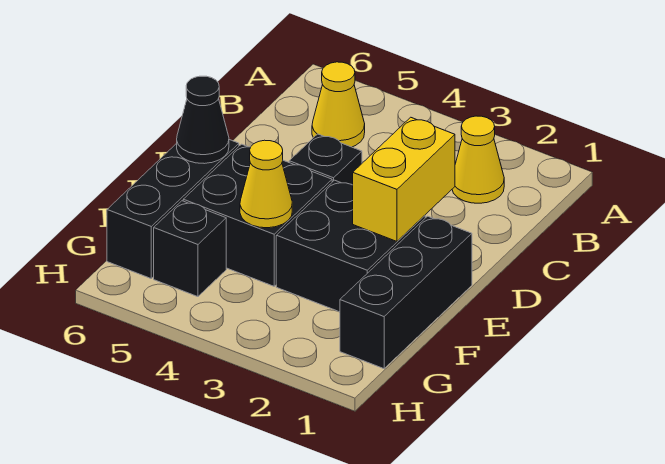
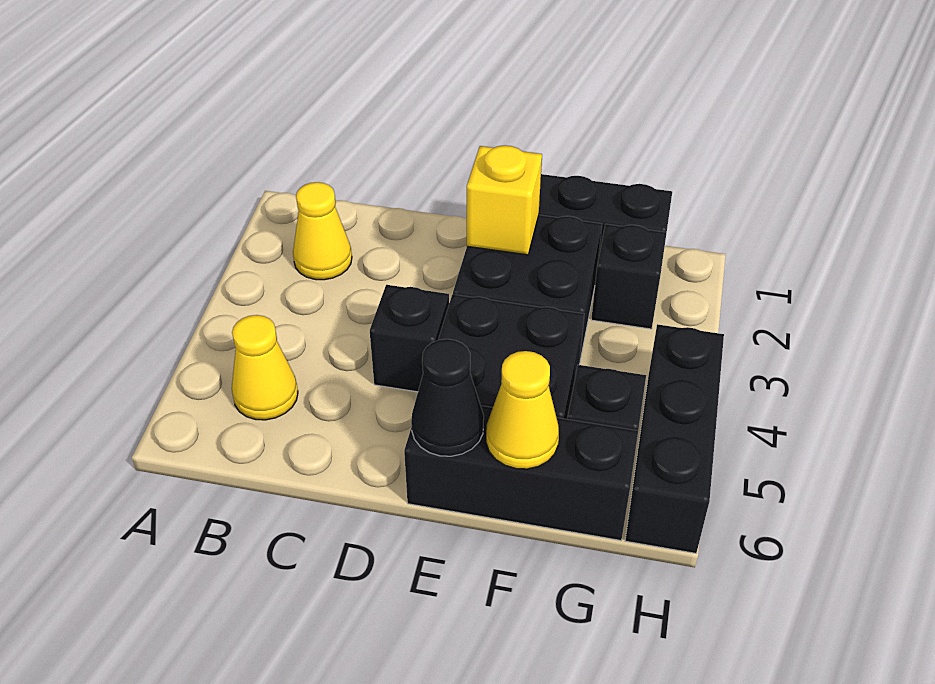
yellow 1x2 brick [353,117,455,241] -> yellow 1x1 brick [467,145,542,255]
yellow 1x1 cone [240,140,292,228] -> yellow 1x1 cone moved to [486,351,559,469]
none -> black 1x1 brick [591,224,667,329]
none -> black 1x3 brick [625,324,724,553]

